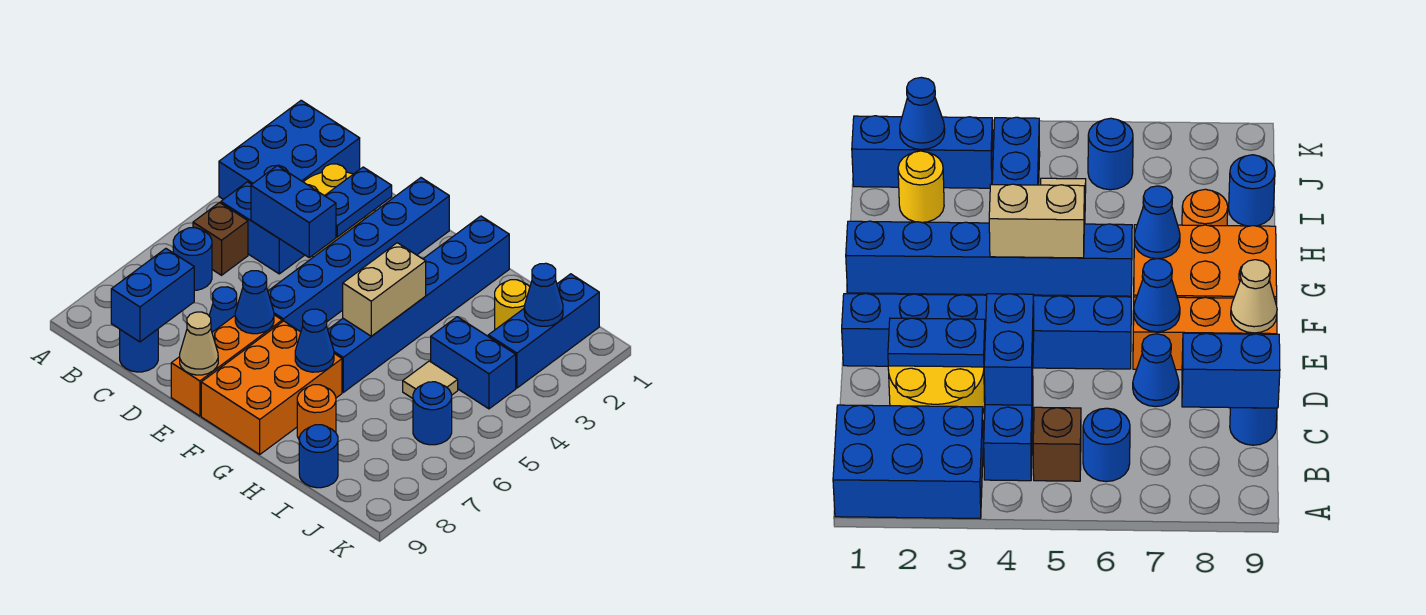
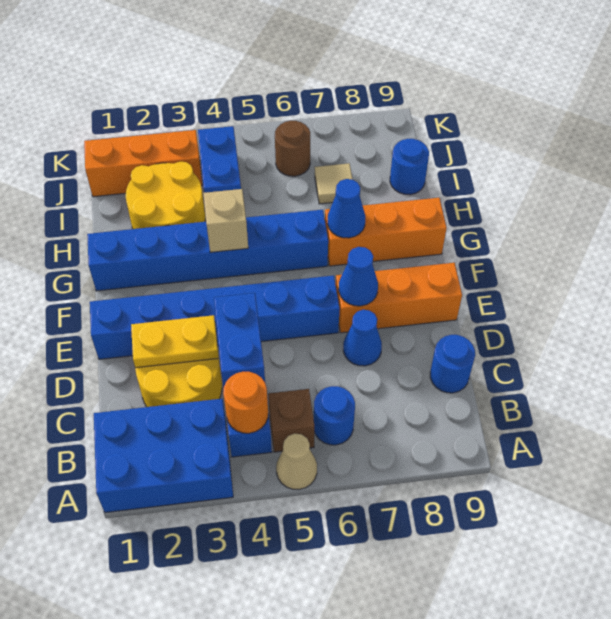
blue 1x2 brick [111,249,194,342] -> none
blue 1x2 plate [325,167,392,237] -> yellow 1x2 plate [131,315,219,368]
tan 1x1 cone [180,312,218,375] -> tan 1x1 cone moved to [276,434,317,489]
orange 2x3 brick [201,321,342,454] -> orange 1x3 brick [325,198,447,266]
tan 1x2 brick [343,243,426,336] -> tan 1x1 brick [203,189,248,252]
orange 1x1 round brick [297,385,336,439] -> orange 1x1 round brick moved to [223,372,268,433]
yellow 1x1 round brick [495,280,530,330] -> yellow 2x2 round brick [126,162,205,229]
tan 1x1 tile [403,361,458,398] -> tan 1x1 tile moved to [315,163,353,204]
blue 1x3 brick [488,274,599,388] -> orange 1x3 brick [84,130,202,197]
blue 1x1 cone [524,263,563,326] -> none
blue 1x1 round brick [413,382,452,445] -> brown 1x1 round brick [275,121,310,176]

